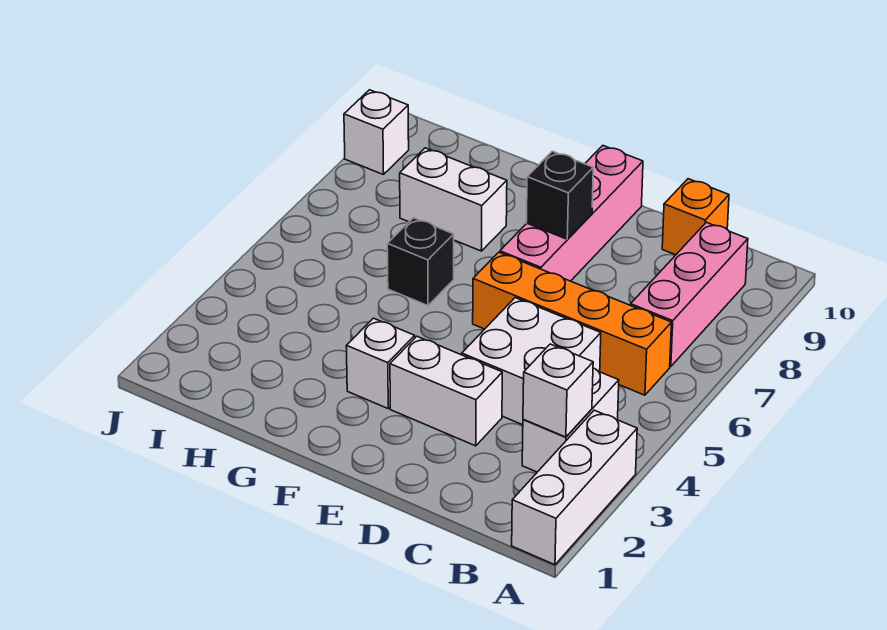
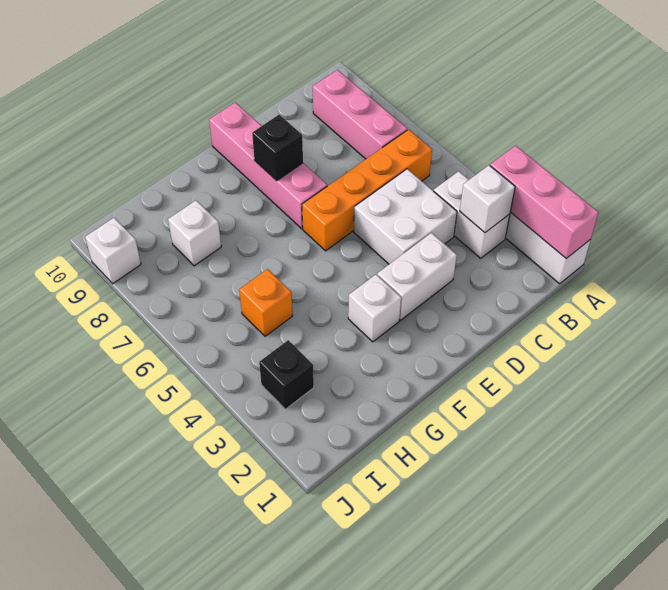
none -> pink 1x3 brick [490,146,598,259]
orange 1x1 brick [662,179,729,255] -> orange 1x1 brick moved to [239,269,293,336]
black 1x1 brick [387,218,454,306] -> black 1x1 brick moved to [259,340,314,409]
white 1x2 brick [400,148,507,251] -> white 1x1 brick [168,201,221,266]

